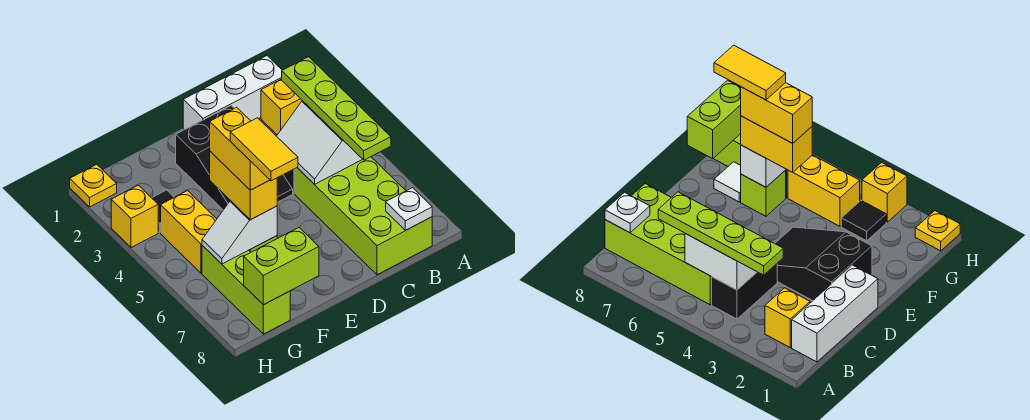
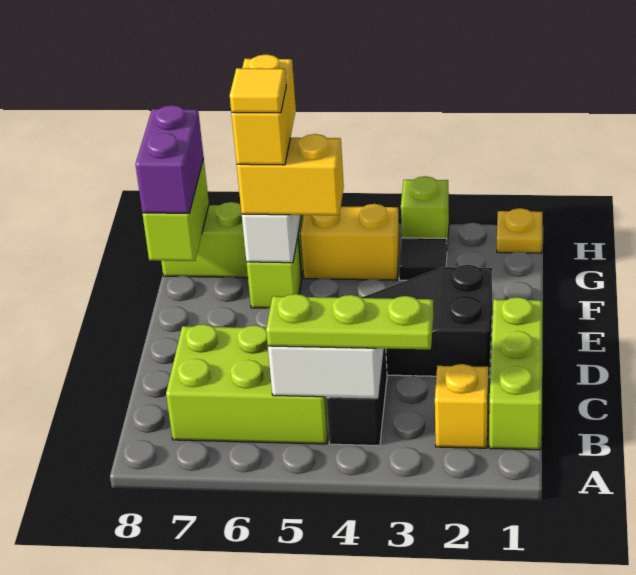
white 1x3 brick [183,56,282,130] -> lime 1x3 brick [489,297,543,450]
lime 1x4 plate [282,57,391,160] -> lime 1x3 plate [266,294,434,349]
lime 2x4 brick [295,157,432,275] -> lime 2x3 brick [166,324,329,444]
white 1x1 plate [386,188,432,230] -> none
yellow 1x2 brick [210,107,270,190] -> yellow 1x2 brick turned to [231,54,296,165]
yellow 1x2 tile [230,118,298,181] -> yellow 1x1 tile [230,68,286,113]
white 1x1 tile [714,162,741,202] -> none
none -> purple 1x2 brick [135,105,204,213]
yellow 1x1 brick [111,185,158,248] -> lime 1x1 brick [401,176,449,246]

